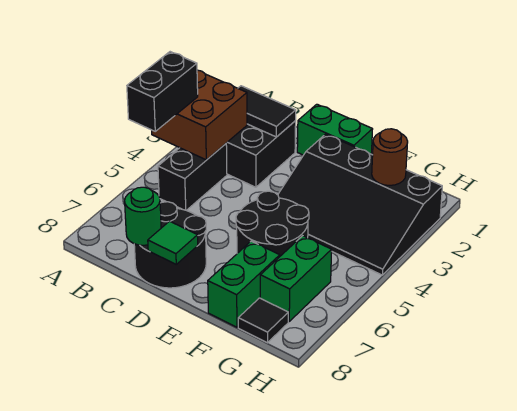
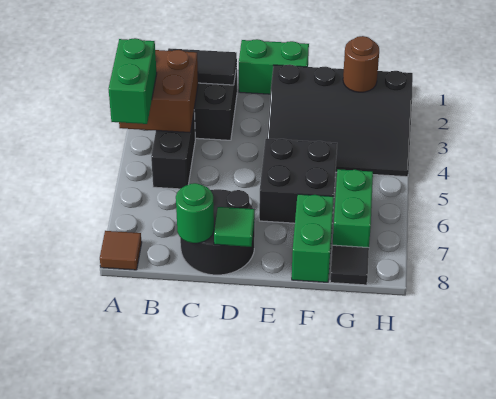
black 1x2 brick [127,52,198,131] -> green 1x2 brick [109,38,157,124]
none -> brown 1x1 tile [100,231,142,270]
black 2x2 round brick [236,191,309,256] -> black 2x2 brick [259,139,337,223]

